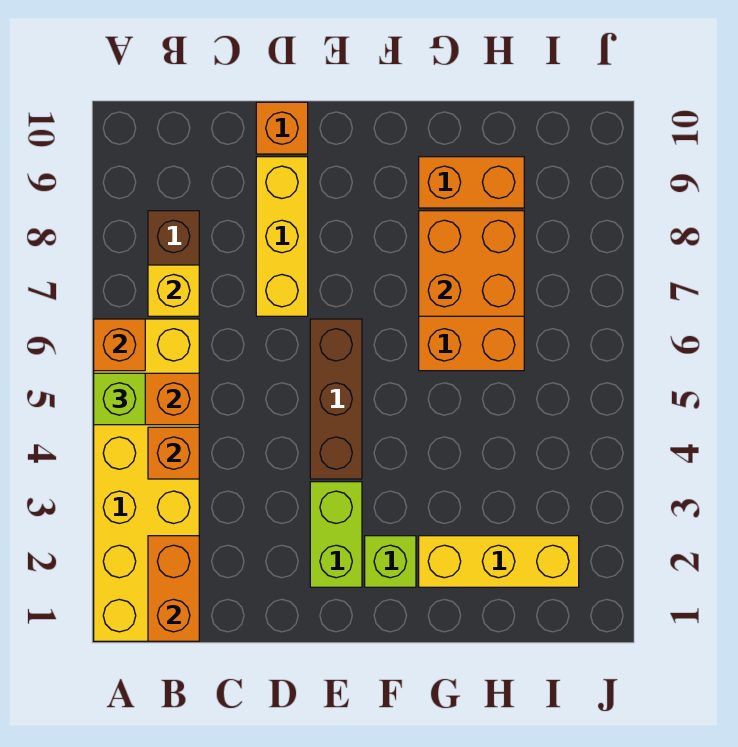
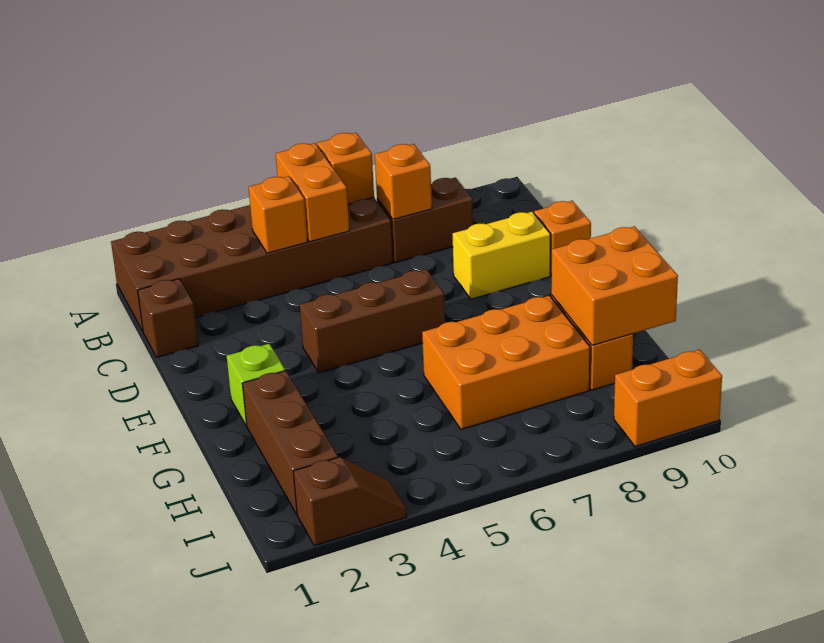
yellow 2x6 brick [94,319,199,641] -> brown 2x6 brick [111,197,393,331]
lime 1x1 brick [94,373,145,425] -> none
orange 1x2 brick [148,536,199,641] -> orange 1x2 brick moved to [614,350,722,447]
yellow 1x1 brick [148,265,199,316] -> orange 1x1 brick [375,144,432,219]
none -> brown 1x1 brick [138,279,198,357]
yellow 1x3 brick [256,157,308,316] -> yellow 1x2 brick [452,212,550,299]
lime 1x2 brick [310,482,362,587] -> none
yellow 1x3 brick [419,536,579,587] -> brown 1x3 brick [242,371,338,514]
orange 2x2 brick [419,211,524,316] -> orange 2x2 brick moved to [551,226,678,345]
none -> brown 1x2 slope [293,457,407,546]

